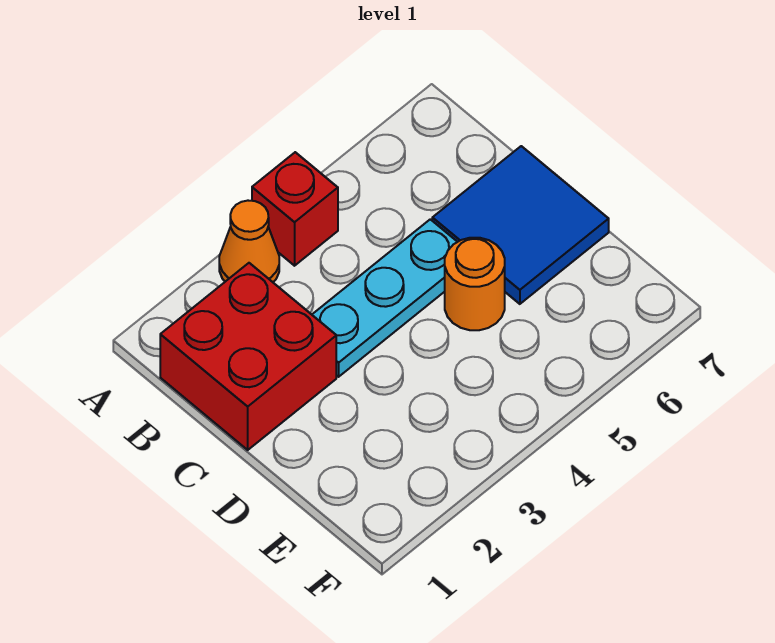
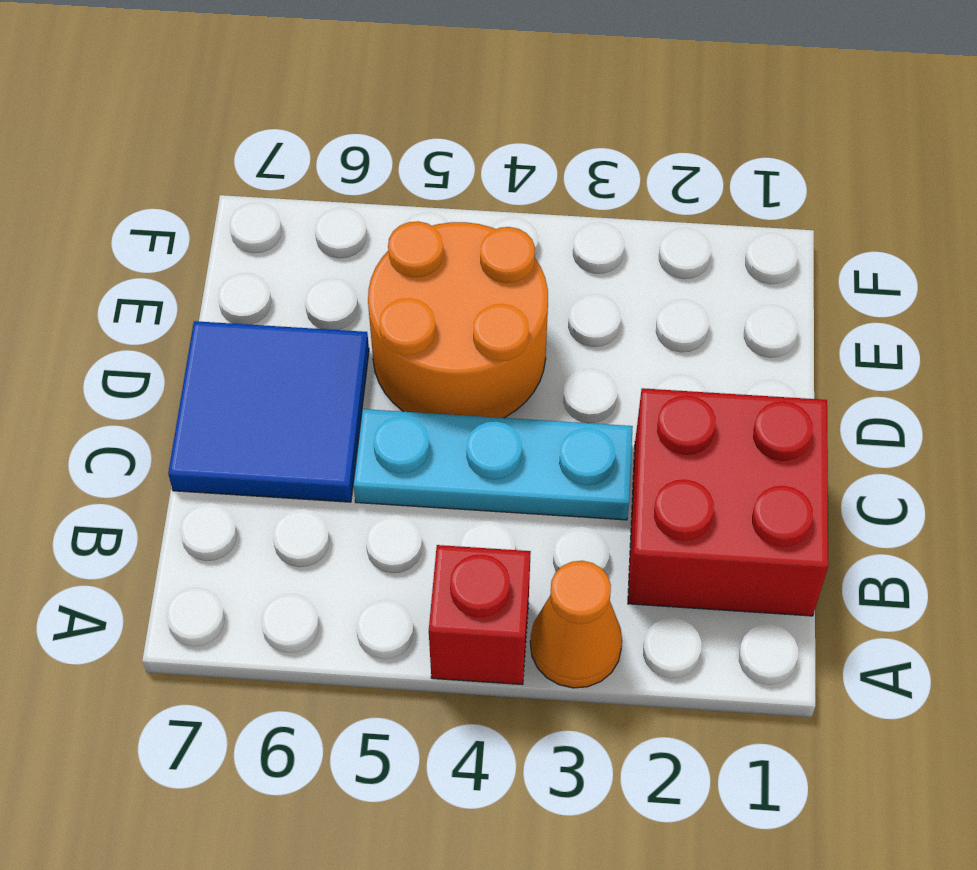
orange 1x1 round brick [445,238,505,330] -> orange 2x2 round brick [368,221,548,418]

